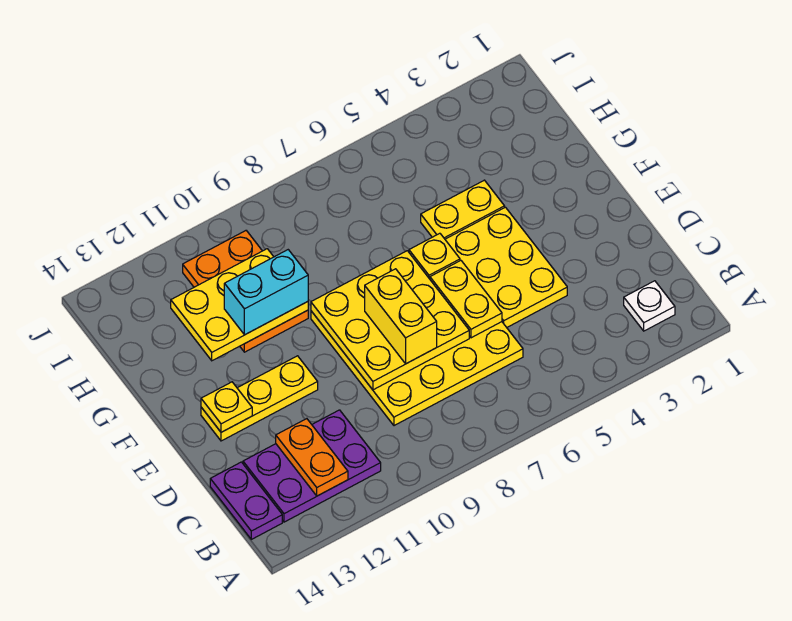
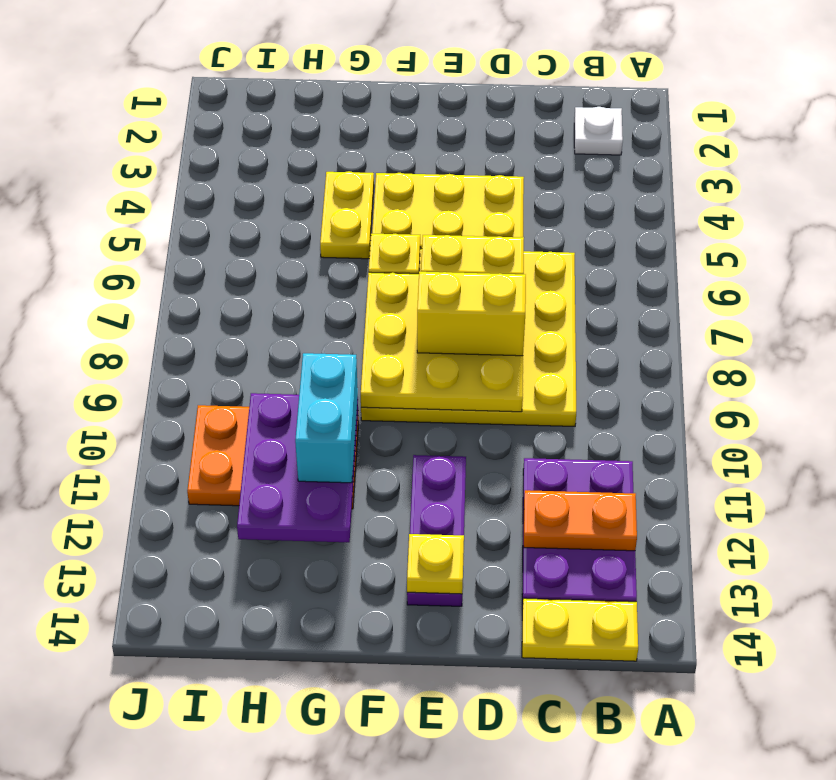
purple 1x2 plate [210,462,282,539] -> yellow 1x2 plate [522,598,638,661]
yellow 1x3 plate [201,356,318,441] -> purple 1x3 plate [407,455,466,606]
yellow 2x3 plate [171,249,308,361] -> purple 2x3 plate [237,393,358,542]

